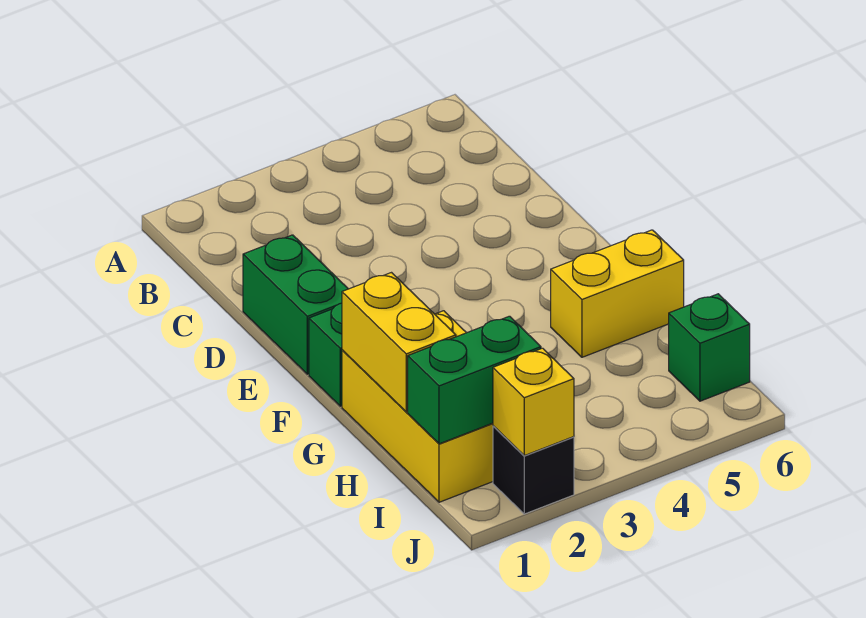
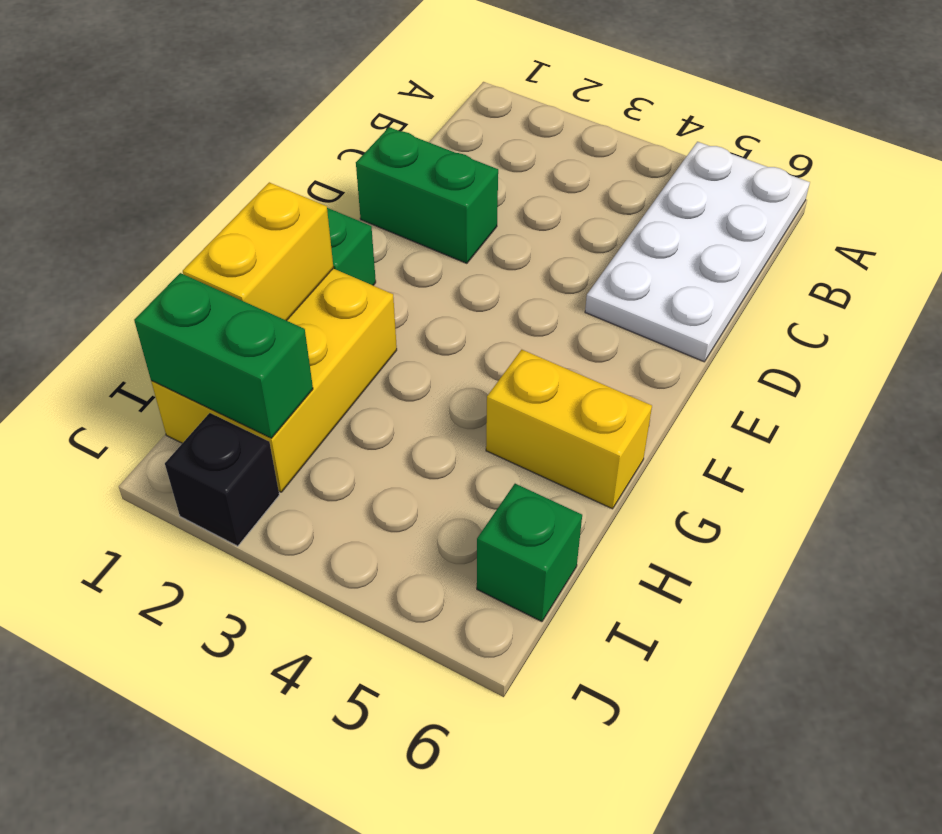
none -> white 2x4 plate [585,142,810,362]
green 1x2 brick [243,235,348,374] -> green 1x2 brick turned to [356,127,498,263]
yellow 1x1 brick [493,348,574,456] -> none

